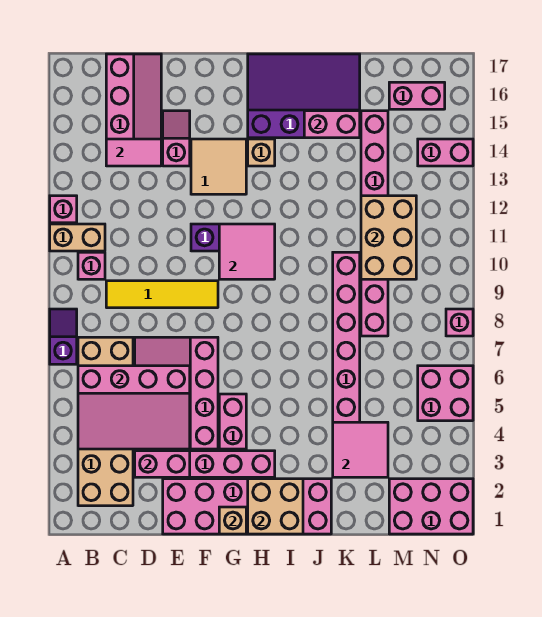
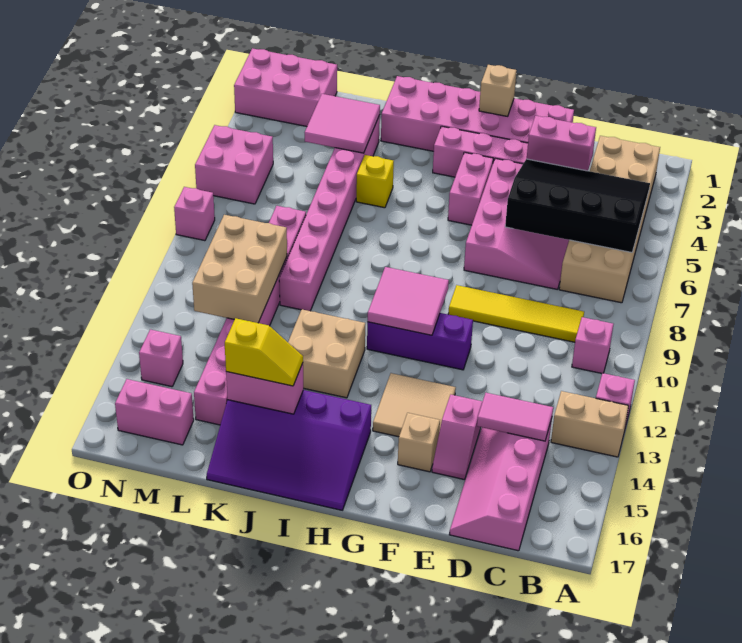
purple 1x2 slope [50,309,77,364] -> none
tan 1x2 brick [50,224,105,251] -> tan 1x2 brick moved to [551,391,629,457]
pink 3x4 slope [78,366,190,449] -> black 3x4 slope [505,159,650,252]
tan 2x2 brick [248,479,303,534] -> tan 2x2 brick moved to [288,309,365,398]
tan 1x1 brick [248,139,275,166] -> tan 1x1 brick moved to [398,413,440,472]
none -> yellow 1x1 brick [356,155,394,208]
none -> yellow 1x2 slope [225,318,303,386]
pink 1x2 brick [418,139,473,166] -> pink 1x1 brick [139,329,183,387]

